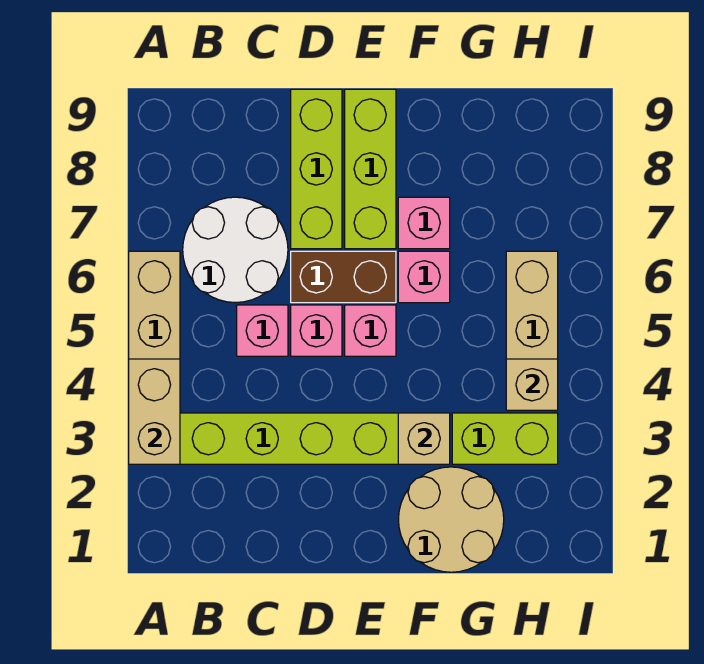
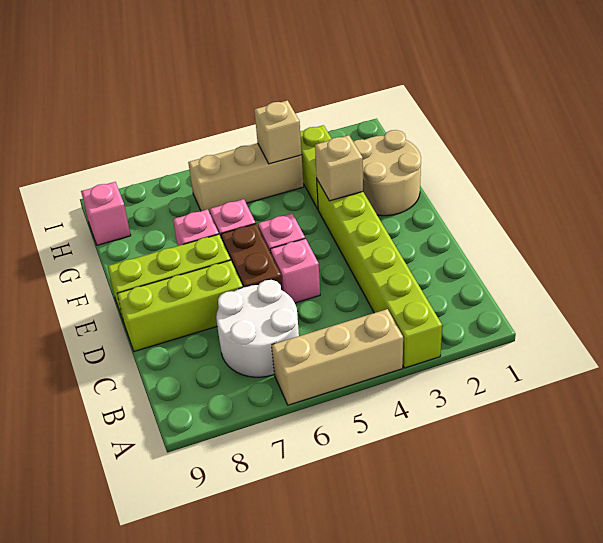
tan 1x2 brick [129,359,180,464] -> none
pink 1x1 brick [237,305,288,356] -> pink 1x1 brick moved to [81,182,131,245]

